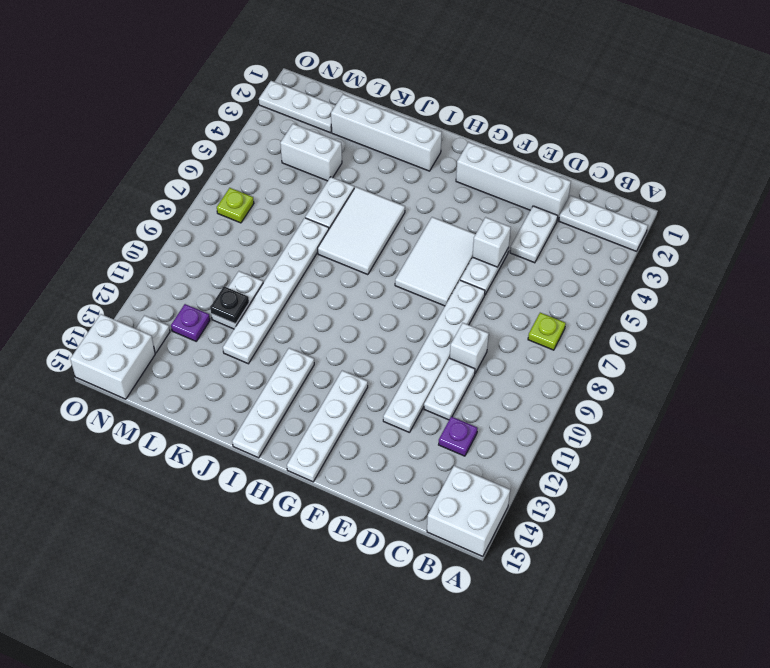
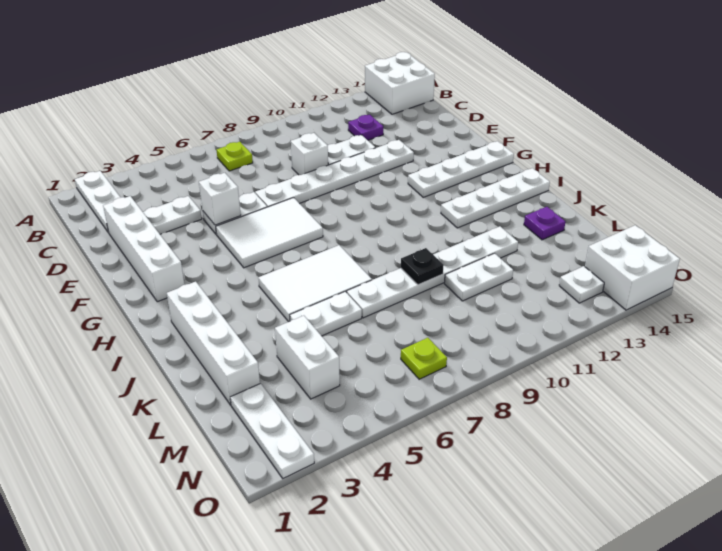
black 1x1 plate [210,286,249,324] -> black 1x1 plate moved to [401,248,444,285]
purple 1x1 plate [171,304,210,341] -> purple 1x1 plate moved to [524,207,566,240]

